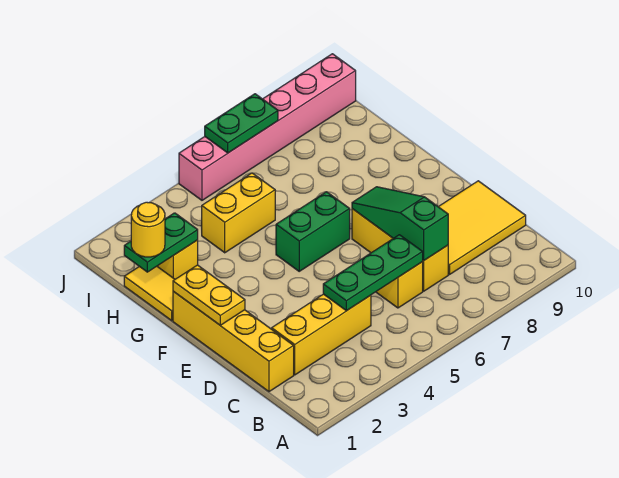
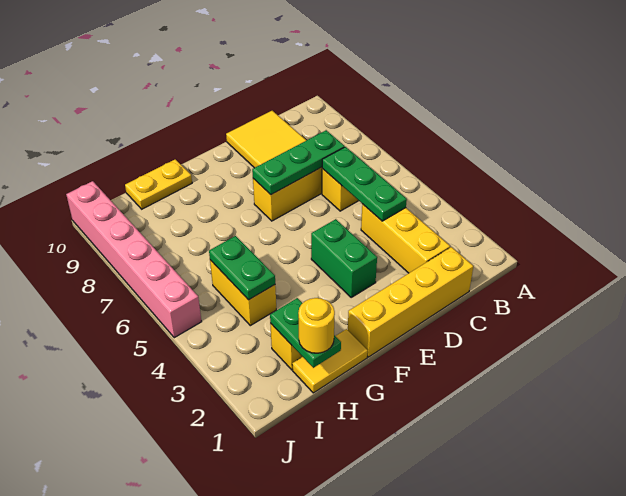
green 1x3 slope [352,187,448,260] -> green 1x3 plate [252,130,345,195]
yellow 1x2 plate [173,265,245,325] -> yellow 1x2 plate moved to [125,159,192,209]
green 1x2 brick [276,192,350,271] -> green 1x2 brick moved to [311,219,377,297]
green 1x2 plate [205,94,278,153] -> green 1x2 plate moved to [209,236,275,300]

